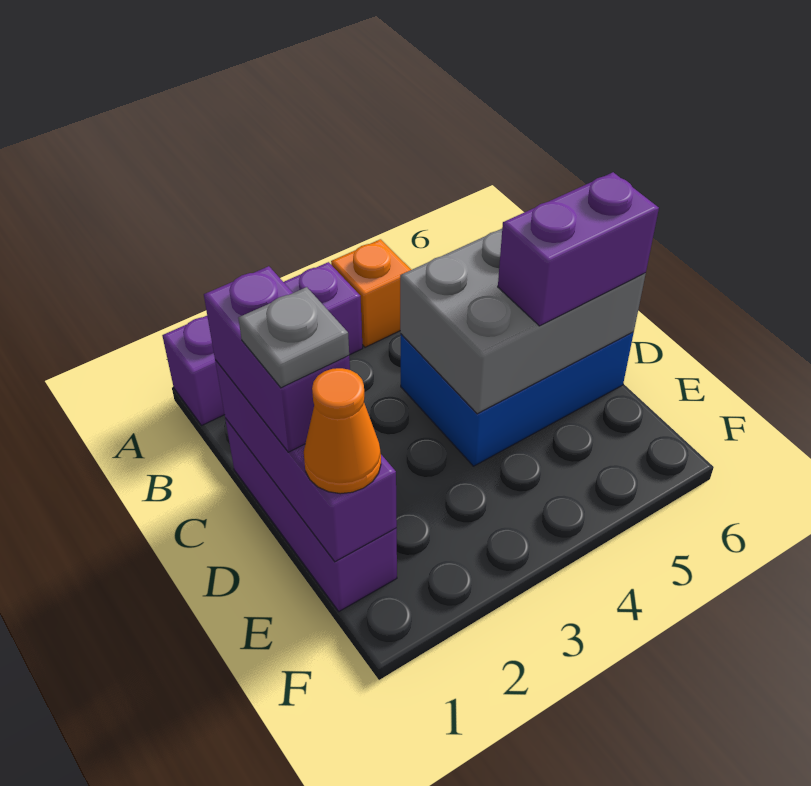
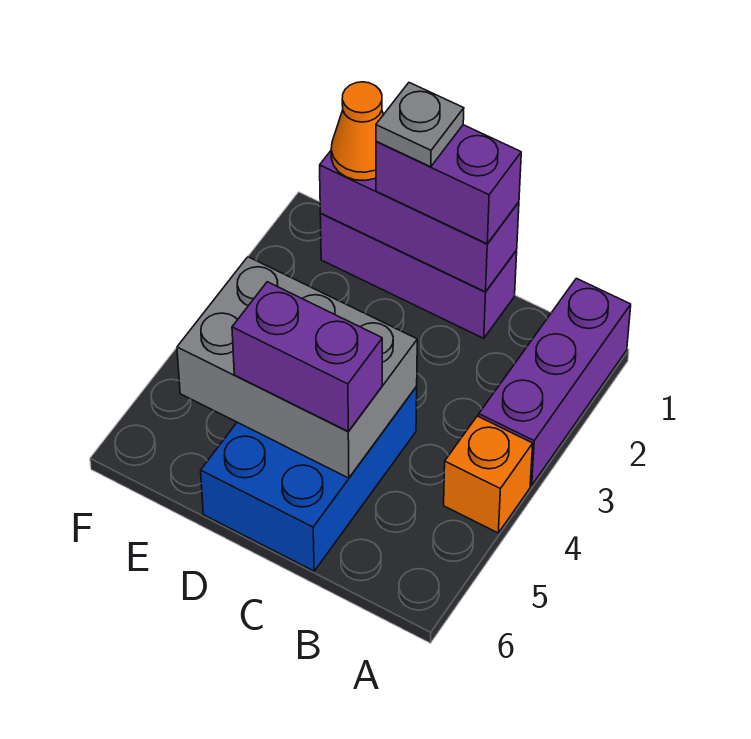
grey 2x3 brick [400,229,646,414] -> grey 2x3 brick turned to [177,257,417,478]
purple 1x2 brick [498,172,659,326] -> purple 1x2 brick turned to [232,282,382,431]

